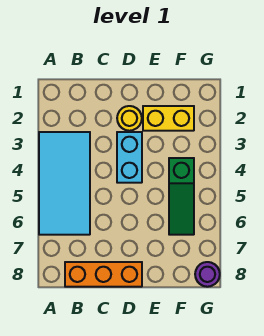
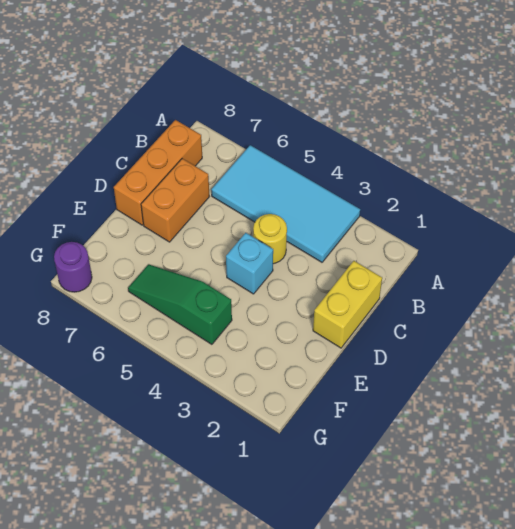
none -> orange 1x2 brick [141,159,209,242]
yellow 1x1 round brick [117,106,142,131] -> yellow 1x1 round brick moved to [253,214,287,264]
cyan 1x2 brick [117,132,142,183] -> cyan 1x1 brick [226,233,273,294]
yellow 1x2 brick [143,106,194,131] -> yellow 1x2 brick moved to [313,261,382,348]

